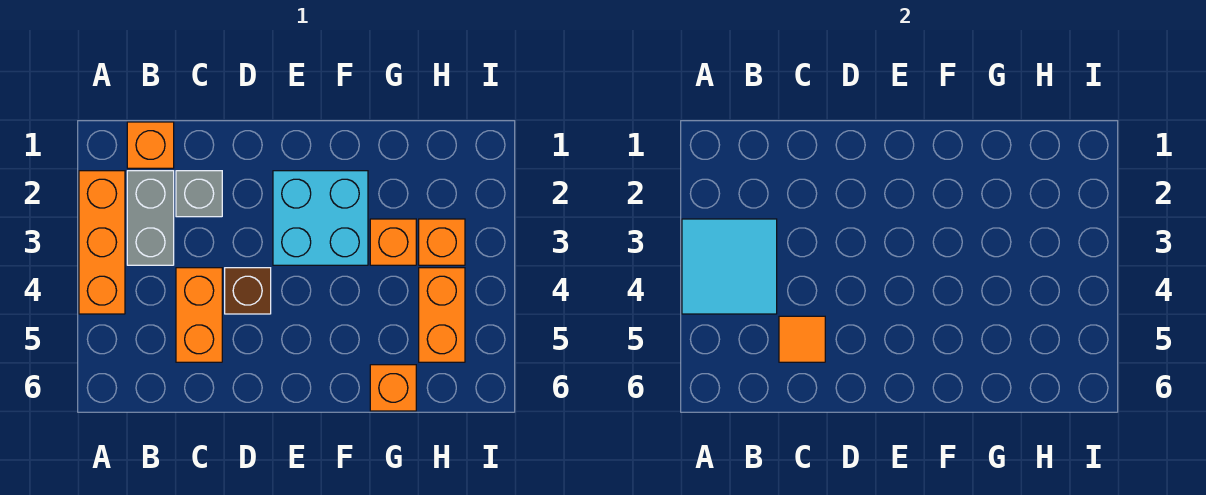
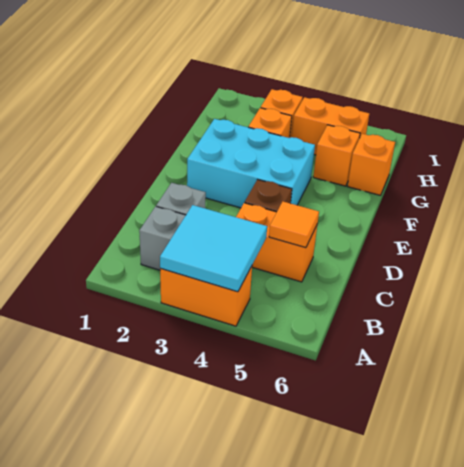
orange 1x3 brick [79,171,125,314] -> orange 1x2 brick [160,266,252,326]
orange 1x1 brick [127,122,174,168] -> orange 1x1 brick moved to [313,125,360,186]
cyan 2x2 brick [273,171,368,265] -> cyan 2x3 brick [187,119,315,208]

